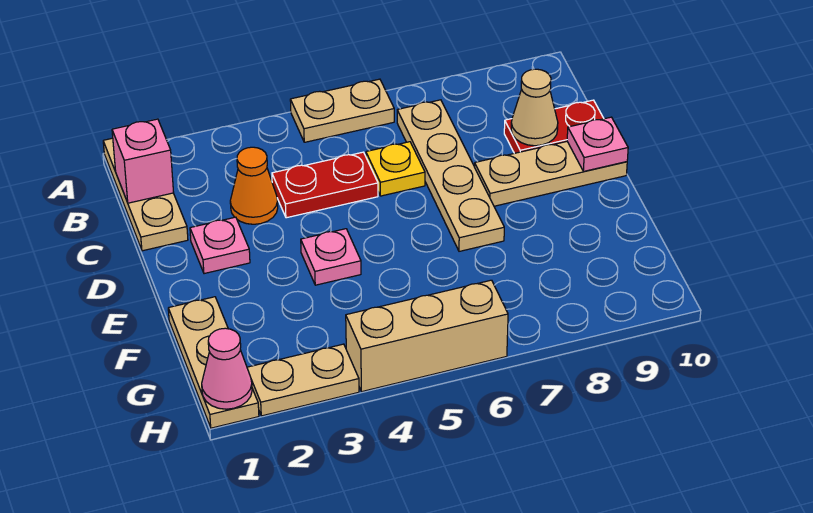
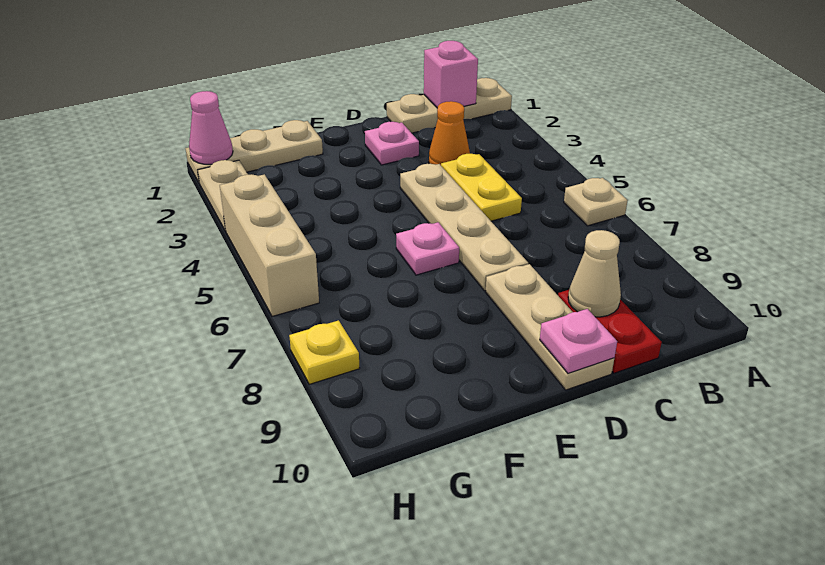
tan 1x2 plate [290,79,394,142] -> tan 1x1 plate [564,178,628,226]
tan 1x4 plate [397,100,504,251] -> tan 1x4 plate turned to [400,164,528,291]
red 1x2 plate [272,152,378,218] -> yellow 1x2 plate [441,154,522,221]
yellow 1x1 plate [366,142,425,196] -> yellow 1x1 plate moved to [289,320,360,384]
pink 1x1 plate [301,229,361,285] -> pink 1x1 plate moved to [396,222,459,275]

